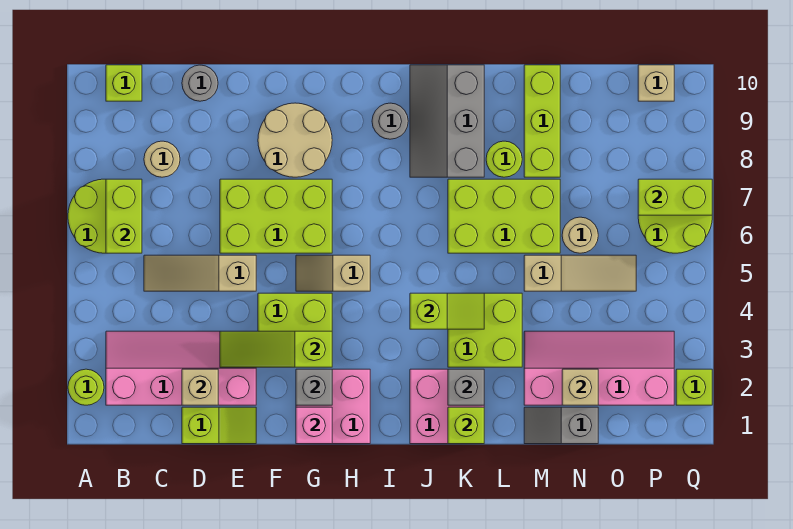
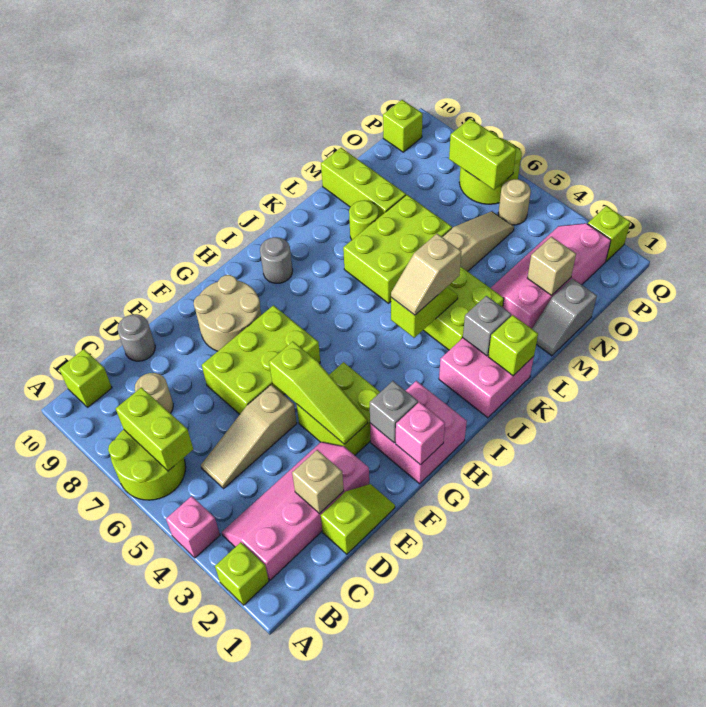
lime 1x1 round brick [68,369,104,405] -> lime 1x1 brick [215,542,269,605]
none -> pink 1x1 brick [166,496,220,558]
lime 1x3 slope [220,331,332,367] -> lime 1x3 slope turned to [269,341,368,444]
tan 1x2 slope [296,255,370,291] -> tan 1x2 slope moved to [391,234,462,315]
grey 2x3 slope [410,65,484,177] -> none
tan 1x1 round brick [562,217,598,253] -> tan 1x1 round brick moved to [498,179,531,225]
lime 1x2 brick [638,179,712,215] -> lime 1x2 brick turned to [449,119,516,190]
tan 1x1 brick [638,65,674,101] -> lime 1x1 brick [383,100,423,152]

